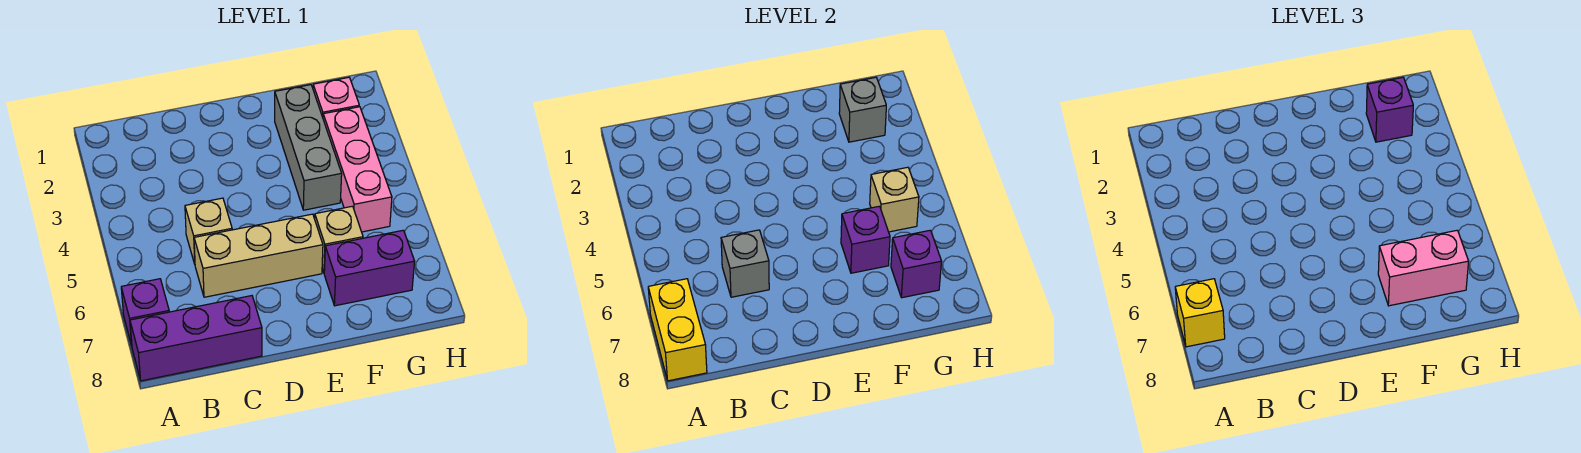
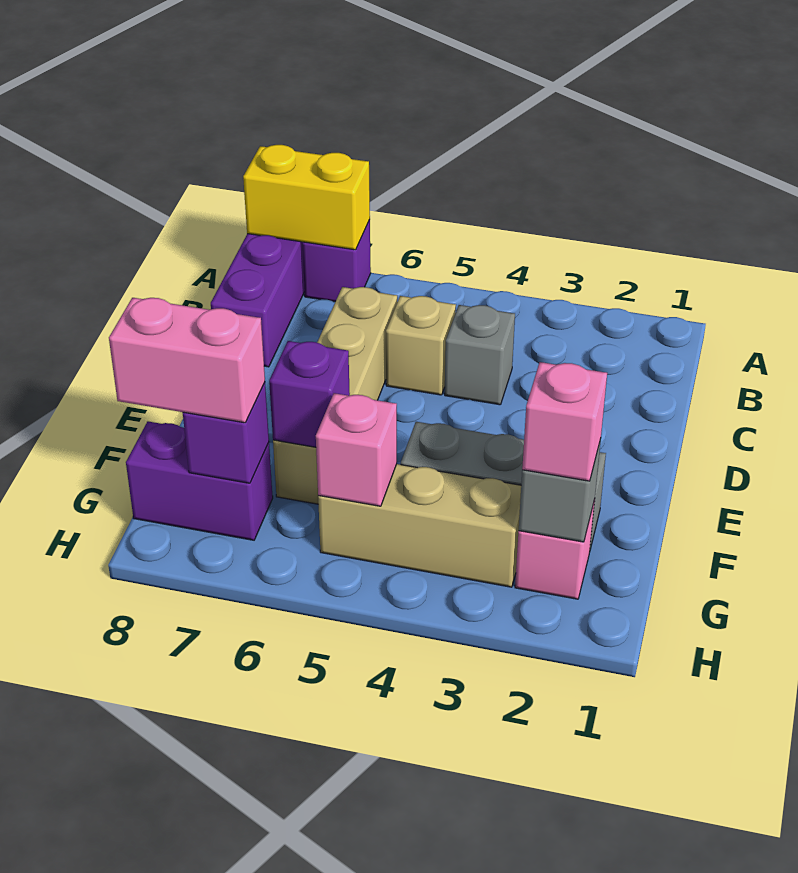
yellow 1x1 brick [1175,279,1225,347] -> none
grey 1x1 brick [721,230,769,297] -> grey 1x1 brick moved to [445,305,515,405]
purple 1x2 brick [324,230,415,306] -> purple 1x2 brick turned to [126,421,273,540]
pink 1x2 brick [1378,230,1469,306] -> pink 1x2 brick turned to [109,298,265,423]
purple 1x1 brick [1366,77,1413,142] -> pink 1x1 brick [522,362,607,481]
pink 1x3 brick [323,107,392,232] -> tan 1x3 brick [318,464,521,587]
tan 1x1 brick [870,167,919,232] -> pink 1x1 brick [316,393,397,506]

